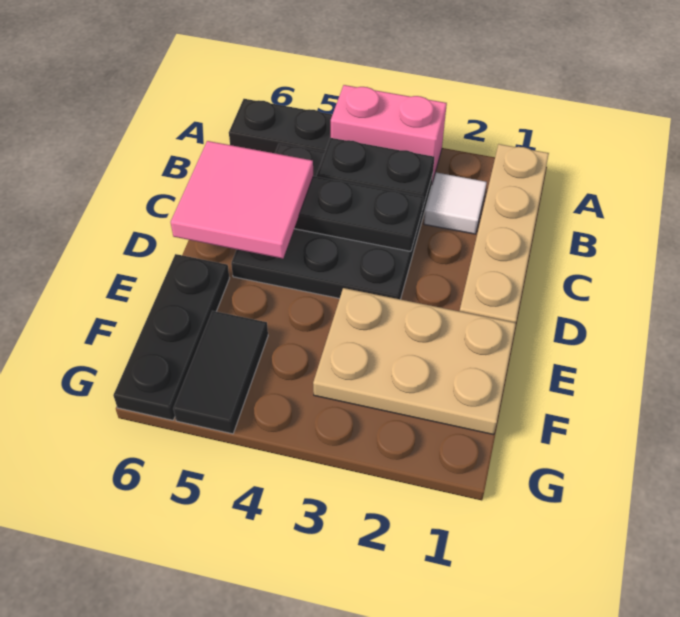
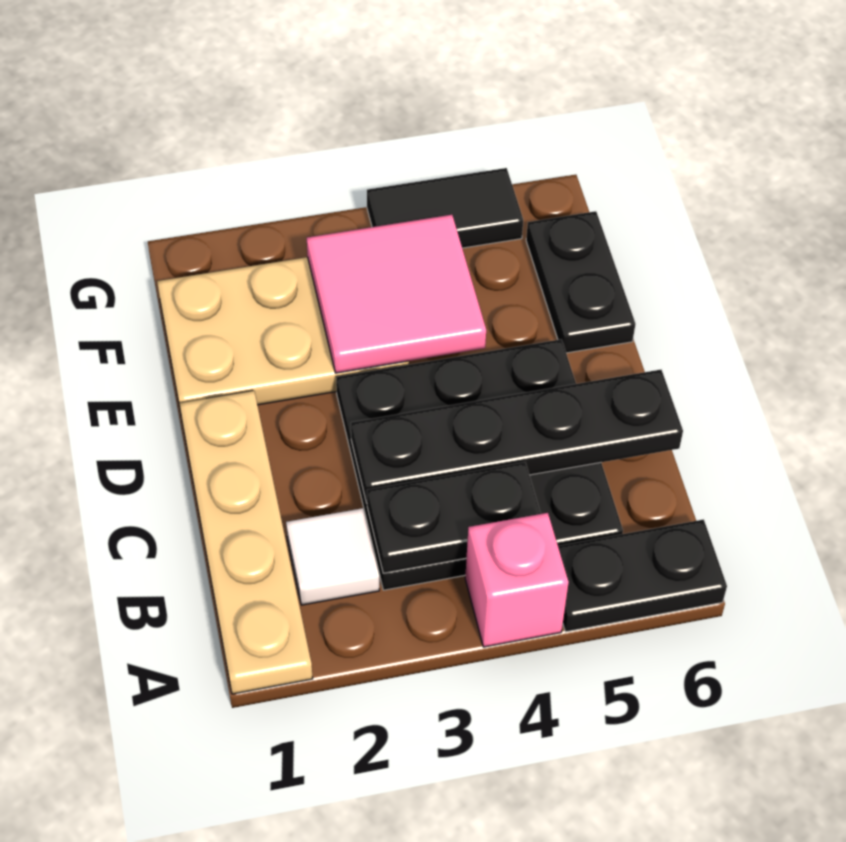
pink 1x2 brick [331,85,447,183] -> pink 1x1 brick [465,513,569,647]
pink 2x2 tile [171,141,313,259] -> pink 2x2 tile moved to [307,215,486,373]
black 1x3 plate [113,254,229,420] -> black 1x2 plate [526,211,635,353]
black 1x2 tile [173,311,268,434] -> black 1x2 tile turned to [367,168,523,248]

